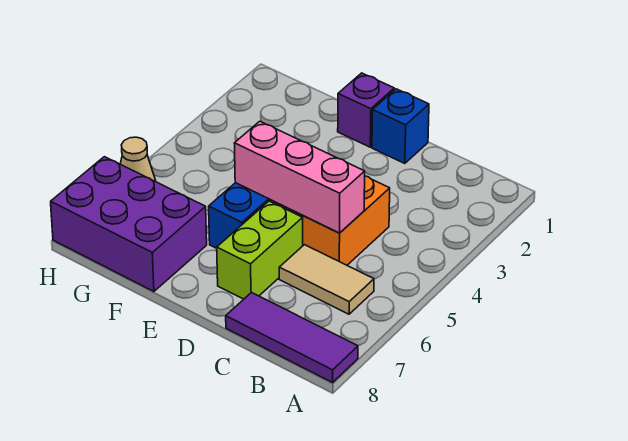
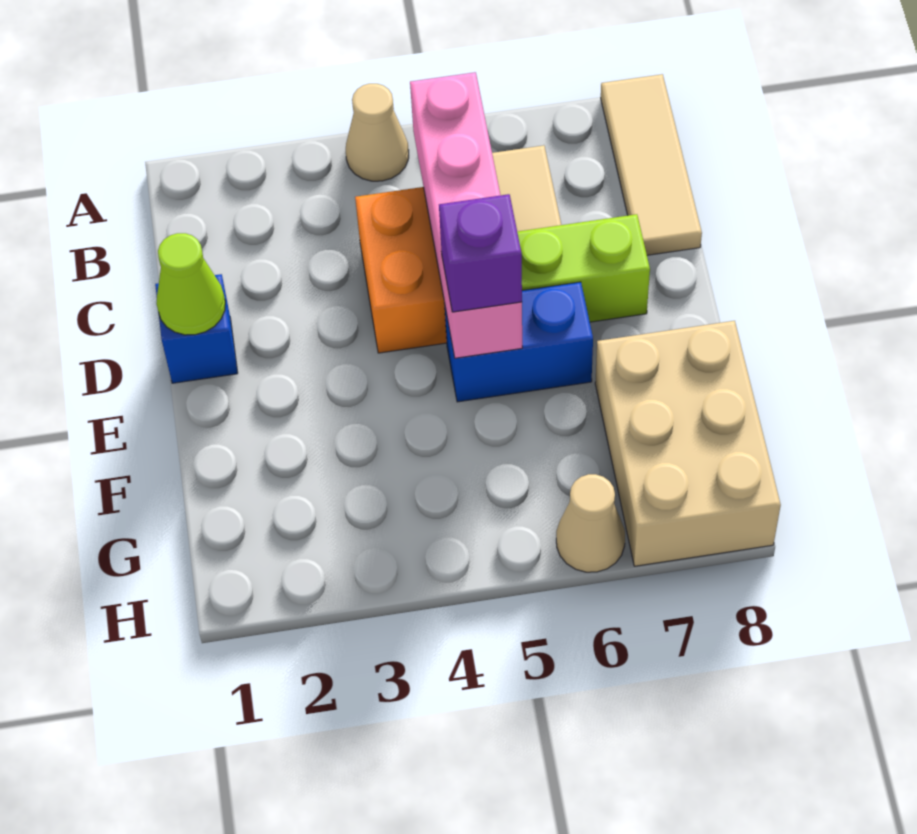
none -> tan 1x1 cone [346,84,409,181]
purple 1x3 tile [226,293,358,382] -> tan 1x3 tile [601,74,702,255]
pink 1x3 brick [234,121,365,233] -> pink 1x4 brick [410,72,522,358]
none -> lime 1x1 cone [156,233,225,335]
purple 1x1 brick [338,73,394,147] -> purple 1x1 brick moved to [439,194,522,312]
purple 2x3 brick [51,157,207,291] -> tan 2x3 brick [595,321,781,566]

